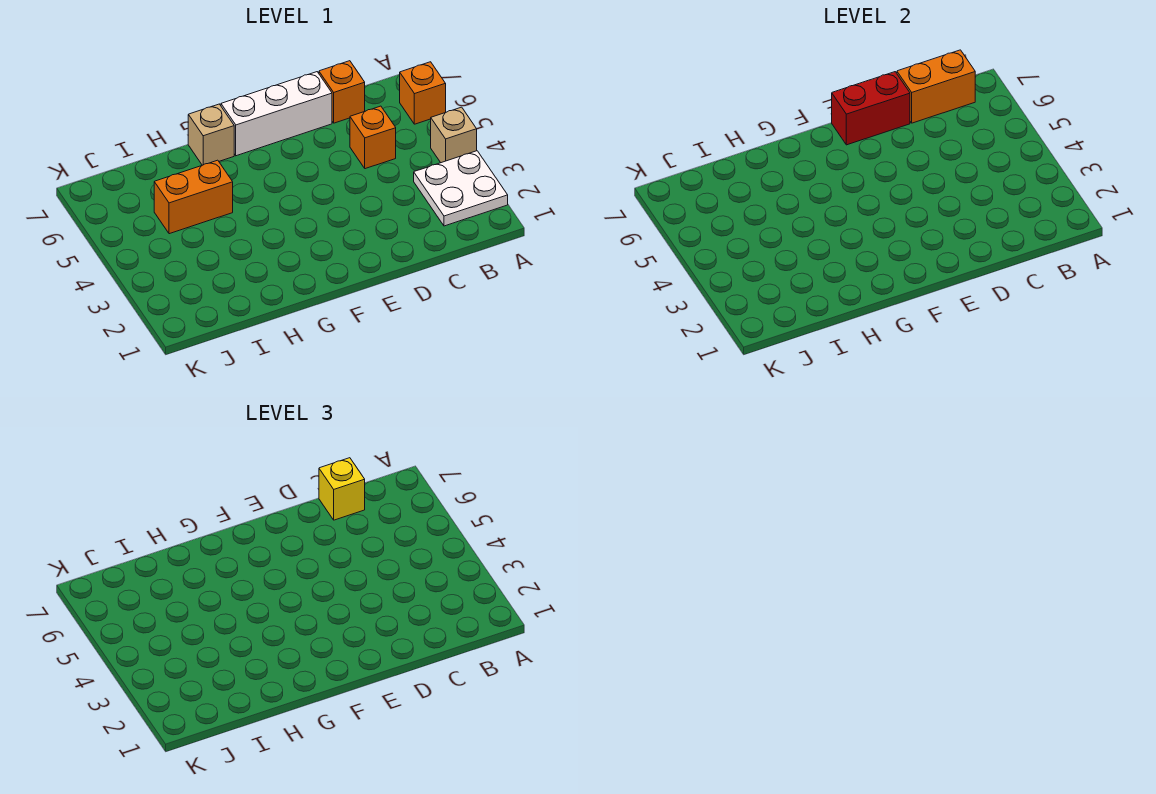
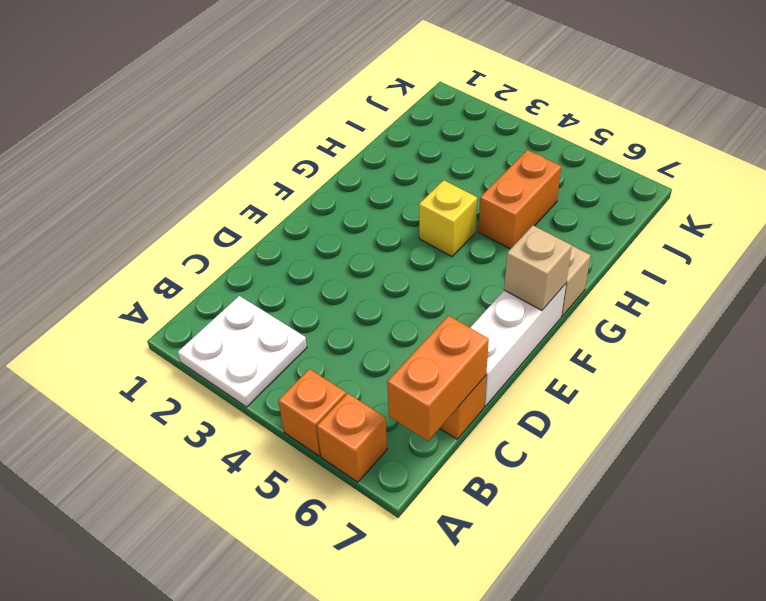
tan 1x1 brick [431,107,477,163] -> tan 1x1 brick moved to [504,226,572,310]
orange 1x1 brick [350,106,396,169] -> orange 1x1 brick moved to [278,369,346,456]
yellow 1x1 brick [319,458,365,520] -> yellow 1x1 brick moved to [419,180,477,257]
red 1x2 brick [832,72,910,145] -> none

